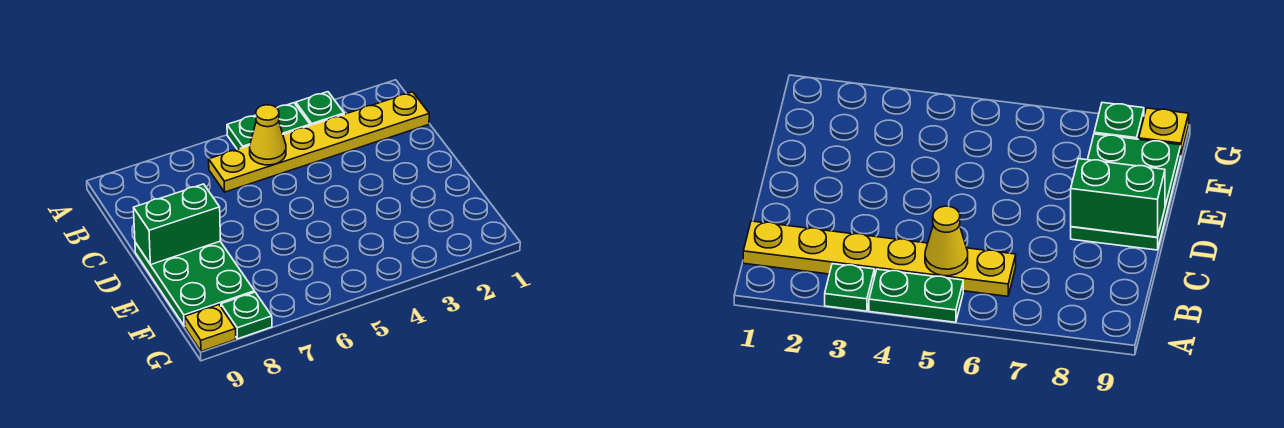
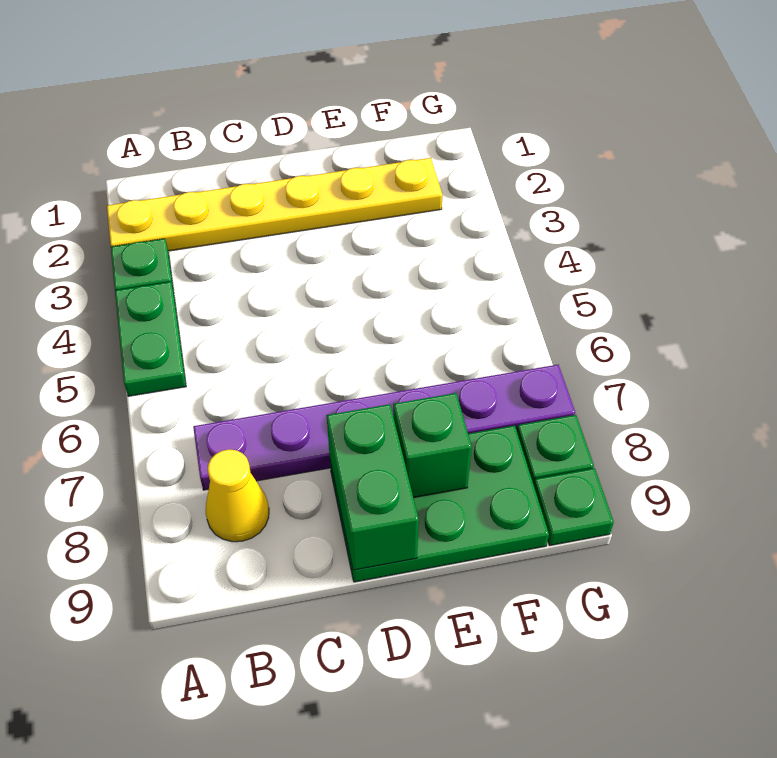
yellow 1x6 plate [209,92,429,192] -> yellow 1x6 plate turned to [107,158,442,251]
yellow 1x1 cone [250,105,286,165] -> yellow 1x1 cone moved to [206,449,269,542]
none -> purple 1x6 plate [193,365,575,490]
none -> green 1x1 brick [393,393,472,498]
yellow 1x1 plate [185,305,236,351] -> green 1x1 plate [534,468,614,545]

